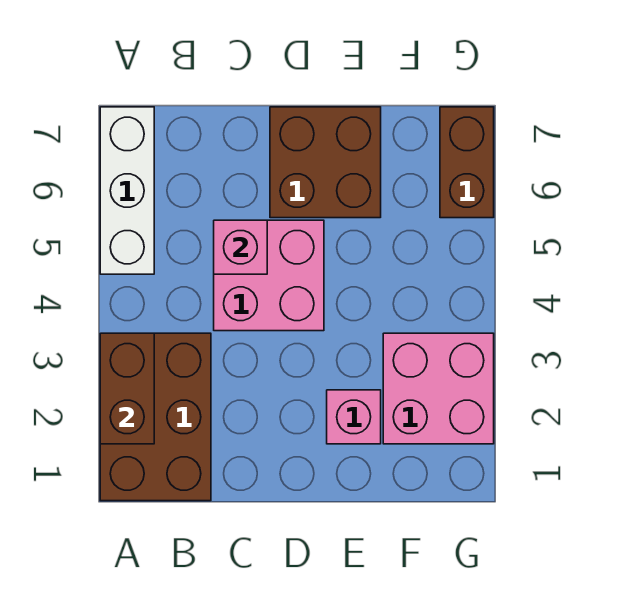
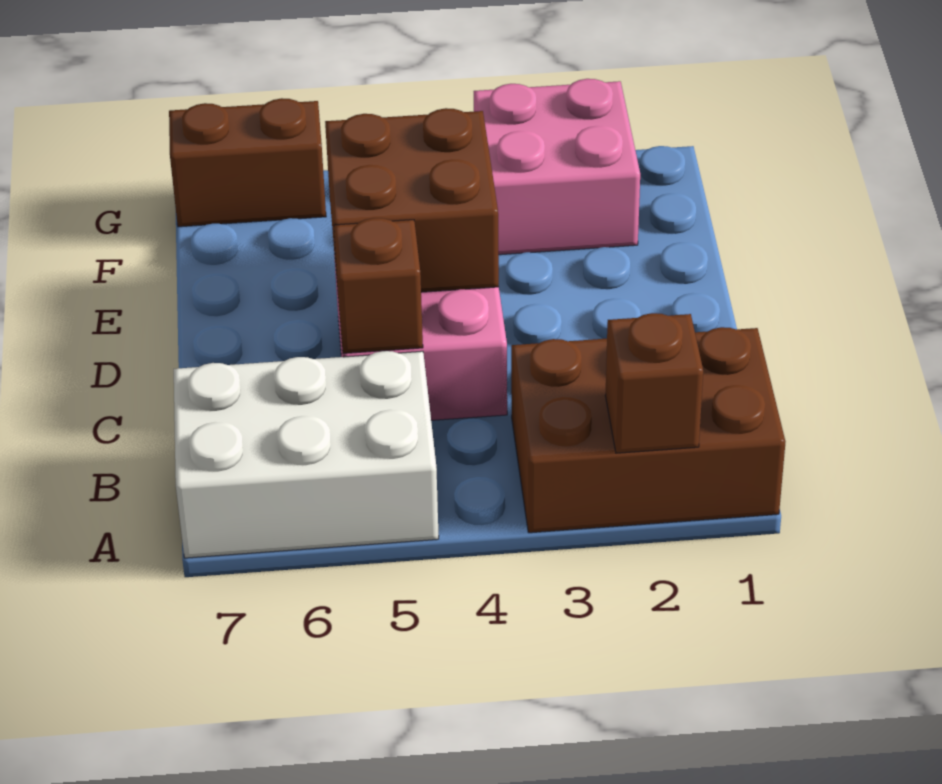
brown 1x2 brick [100,333,154,444] -> brown 1x1 brick [605,313,703,453]
white 1x3 brick [100,107,154,274] -> white 2x3 brick [174,351,439,558]
pink 1x1 brick [214,220,267,274] -> brown 1x1 brick [334,218,423,353]
brown 2x2 brick [270,107,381,218] -> brown 2x2 brick moved to [325,108,499,292]
pink 1x1 brick [327,390,381,444] -> none

